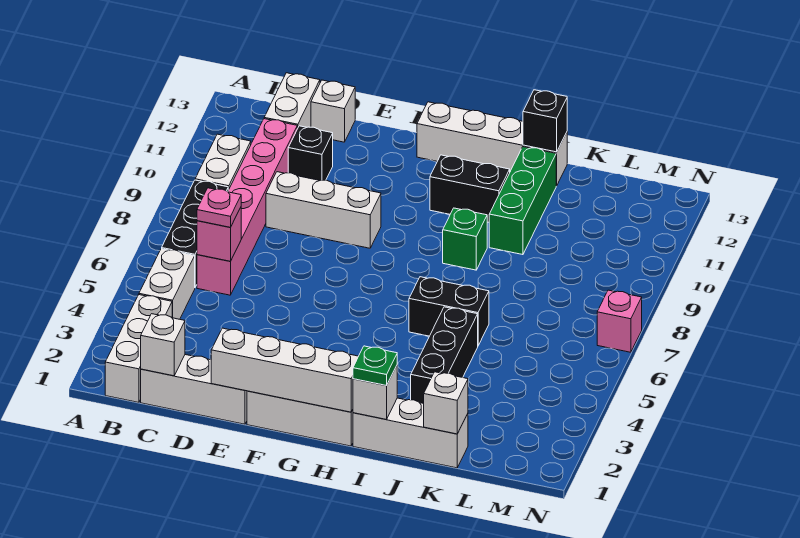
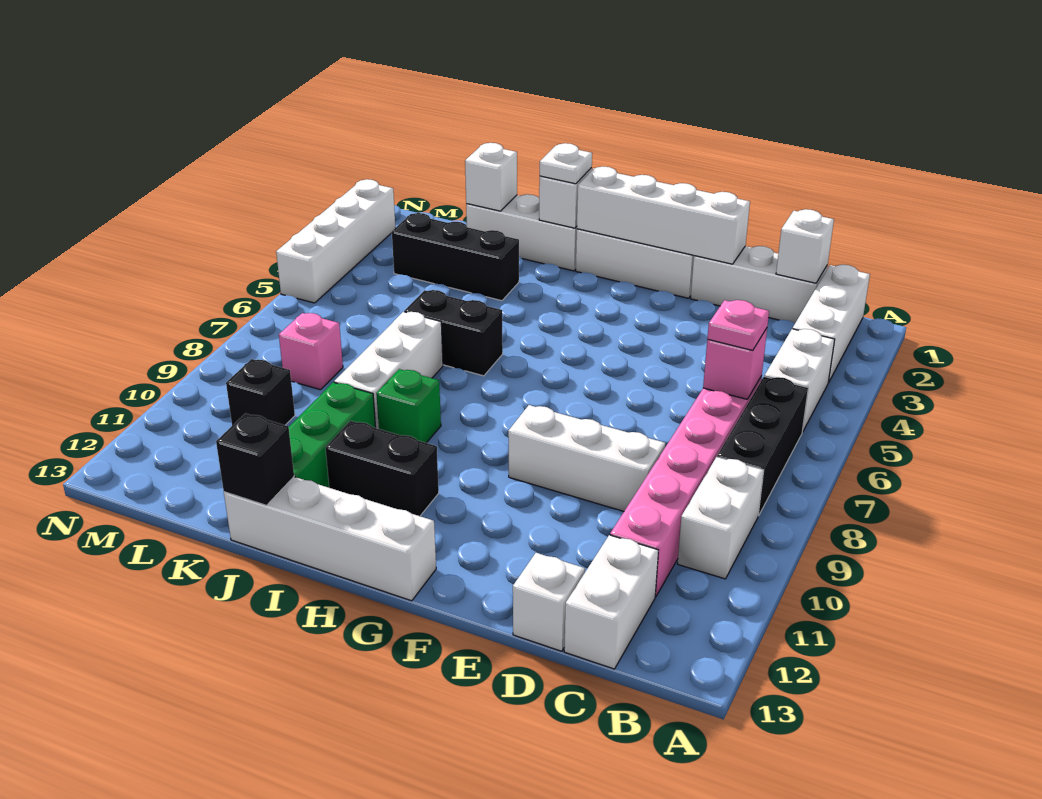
black 1x1 brick [288,126,333,181] -> black 1x1 brick moved to [226,359,295,425]
green 1x1 plate [353,346,397,386] -> white 1x1 plate [540,143,592,184]
black 1x3 brick [411,307,478,403] -> black 1x3 brick turned to [392,213,519,301]
none -> white 1x3 brick [334,312,443,429]
none -> white 1x4 brick [276,179,395,303]
pink 1x1 brick [597,290,642,352] -> pink 1x1 brick moved to [279,313,343,390]

